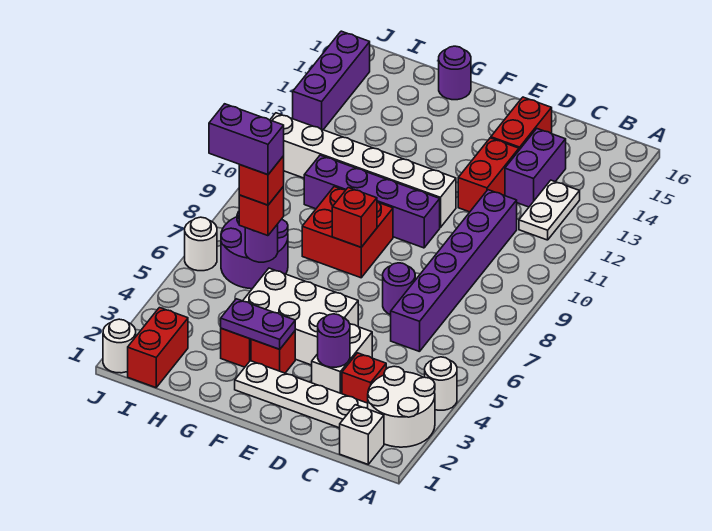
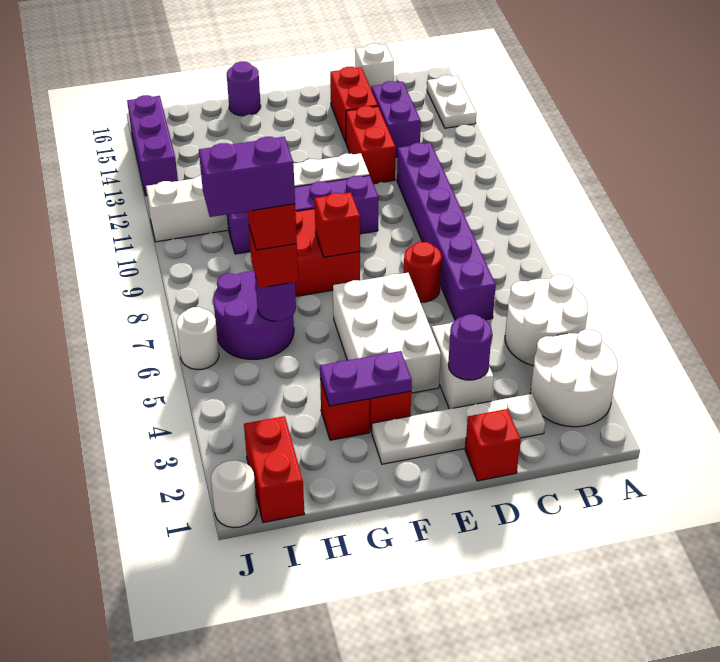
white 1x1 round brick [425,357,457,410] -> white 2x2 round brick [505,274,588,366]
white 1x1 brick [340,405,384,464] -> white 1x1 brick moved to [355,43,394,88]
white 1x2 plate [519,180,580,240] -> white 1x2 plate moved to [427,75,476,128]
red 1x1 brick [342,353,386,403] -> red 1x1 brick moved to [465,409,521,481]
purple 1x1 round brick [383,263,415,315] -> red 1x1 round brick [404,242,442,302]
white 2x3 brick [243,268,358,365] -> white 2x3 brick turned to [333,273,441,393]

